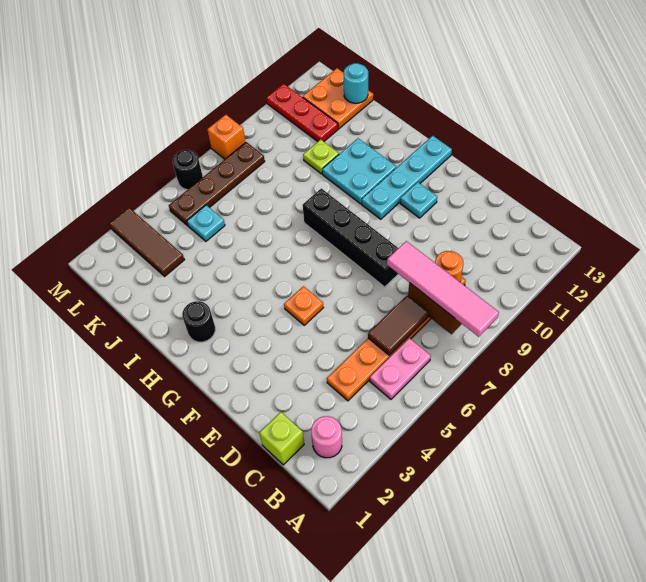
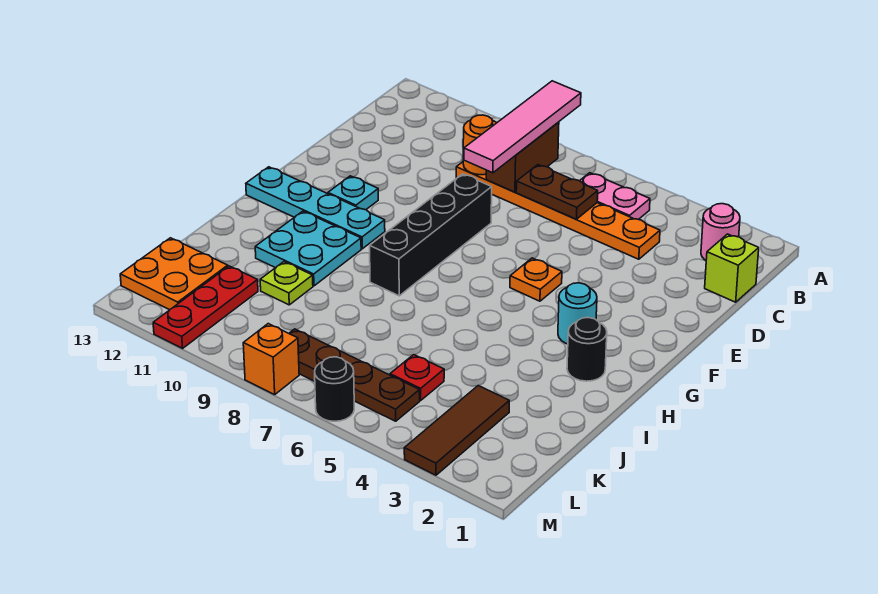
brown 1x2 tile [368,295,429,355] -> brown 1x2 plate [516,165,598,219]
cyan 1x1 plate [187,205,225,241] -> red 1x1 plate [390,355,444,400]
cyan 1x1 round brick [343,63,368,103] -> cyan 1x1 round brick moved to [558,283,597,344]

